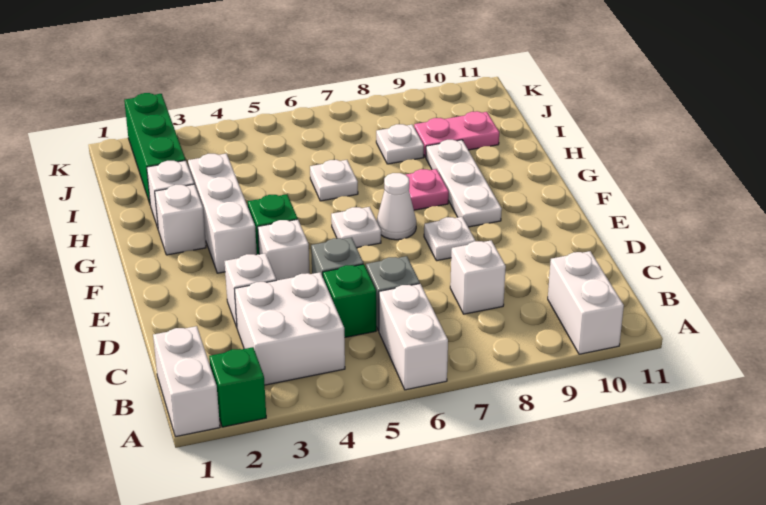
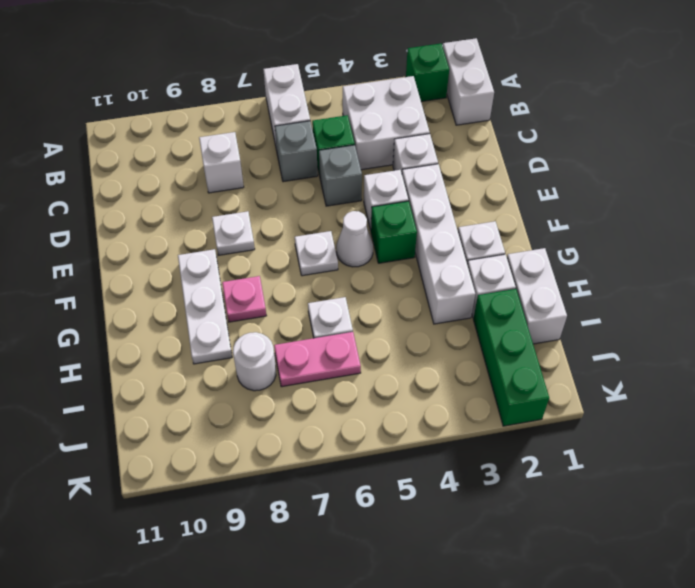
white 1x2 brick [548,251,624,354] -> white 1x2 brick moved to [507,248,567,344]
white 1x3 brick [188,153,257,273] -> white 1x4 brick [402,164,475,324]
white 1x1 cone [377,173,416,240] -> white 1x1 cone moved to [336,211,373,267]
white 1x1 plate [376,124,424,164] -> white 1x1 round brick [233,332,276,391]
pink 1x2 plate [414,111,499,157] -> pink 1x2 plate moved to [274,332,361,387]

